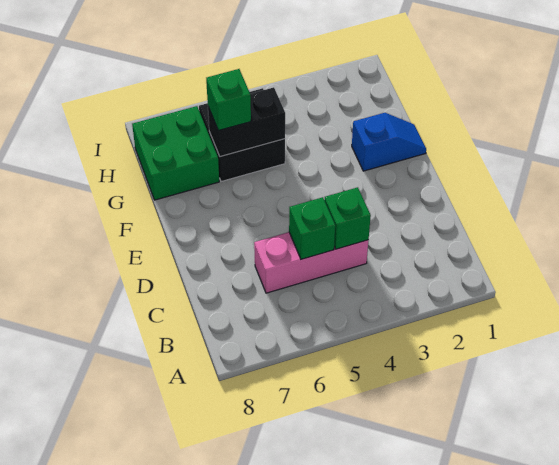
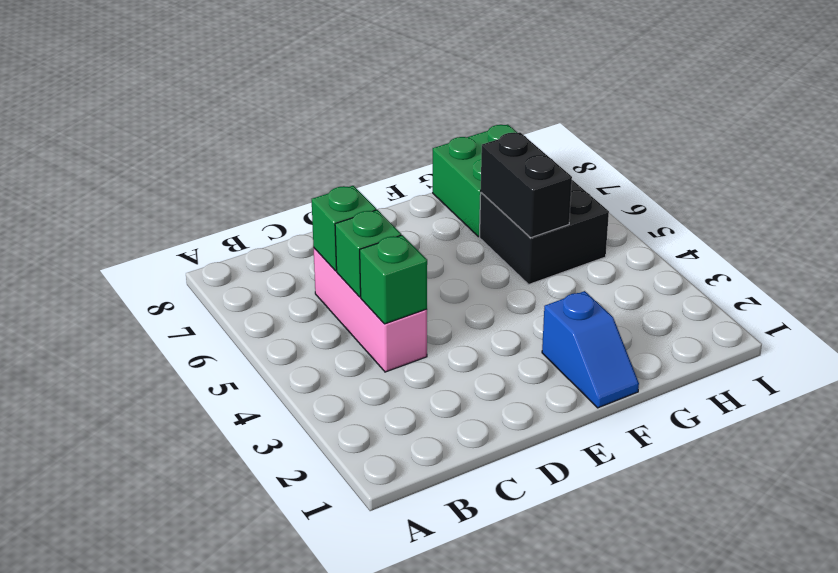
green 1x1 brick [206,69,251,131] -> green 1x1 brick moved to [312,186,376,271]

